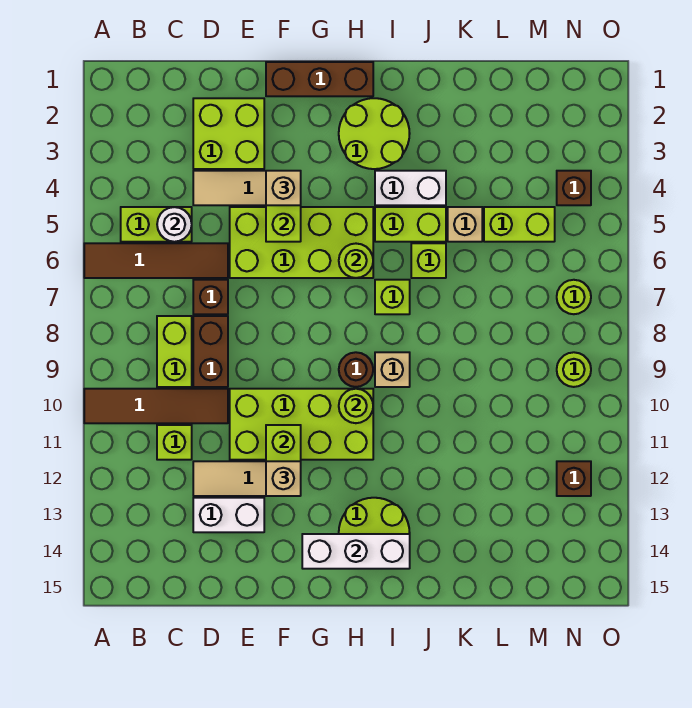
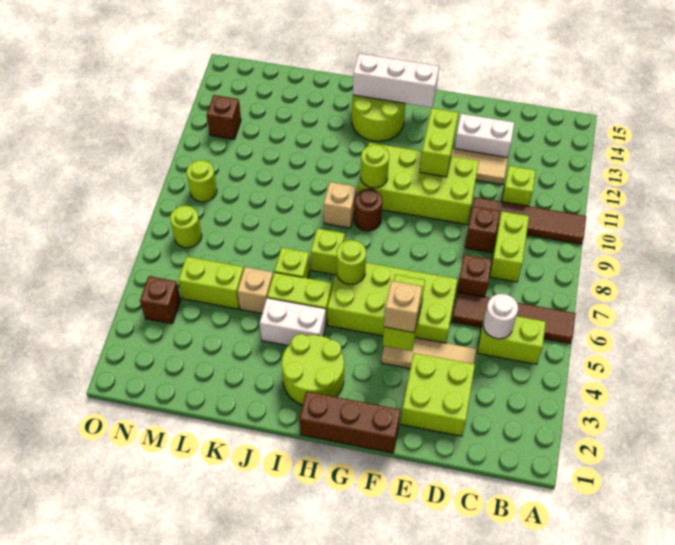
brown 1x2 brick [193,316,228,387] -> brown 1x1 brick [465,206,500,253]
tan 1x1 brick [266,461,301,496] -> none

